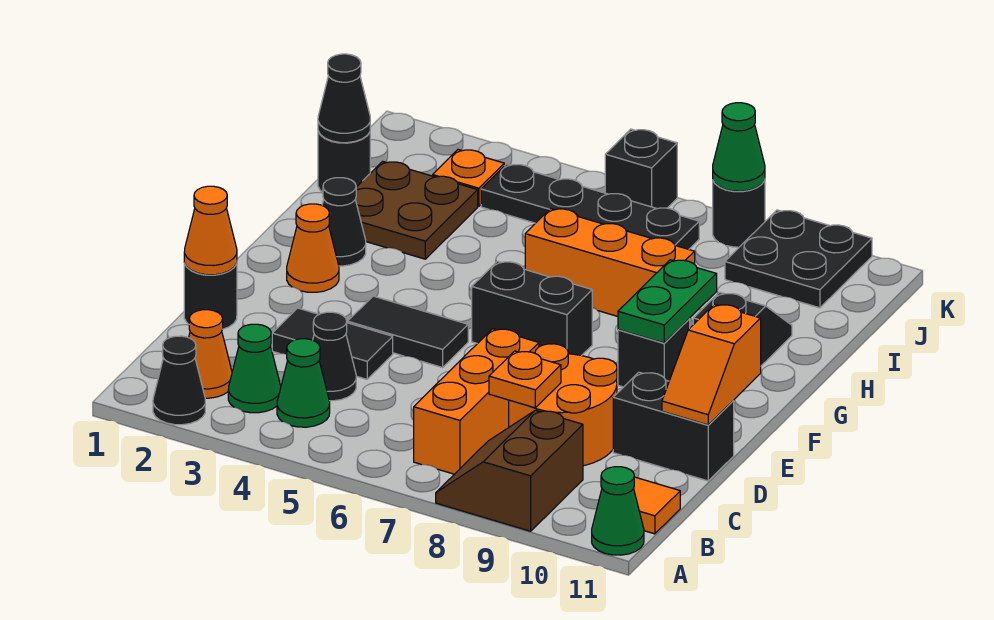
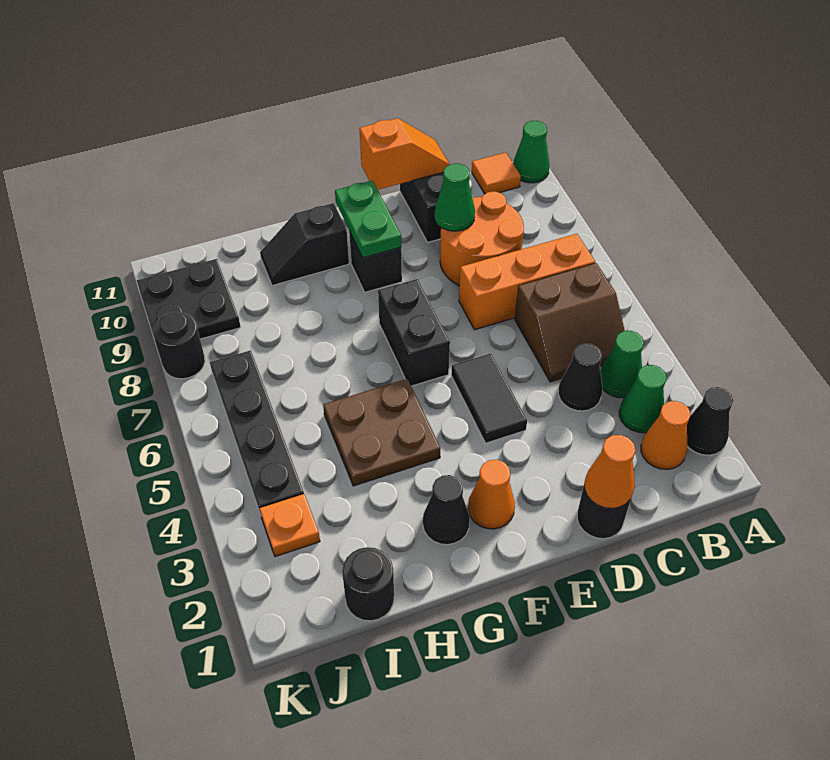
brown 2x2 slope [436,410,583,531] -> brown 2x2 slope moved to [515,263,625,382]
orange 1x1 plate [489,351,561,408] -> none
black 1x2 tile [272,308,393,379] -> none
green 1x2 plate [618,260,717,343] -> green 1x2 plate turned to [335,180,401,258]
brown 2x2 plate [355,161,478,259] -> brown 2x2 plate moved to [323,379,440,486]
orange 1x3 brick [525,209,695,316] -> none
black 1x1 cone [318,54,370,143] -> none
black 1x1 brick [605,129,677,209] -> none
green 1x1 cone [713,103,765,191] -> green 1x1 cone moved to [435,164,475,231]

